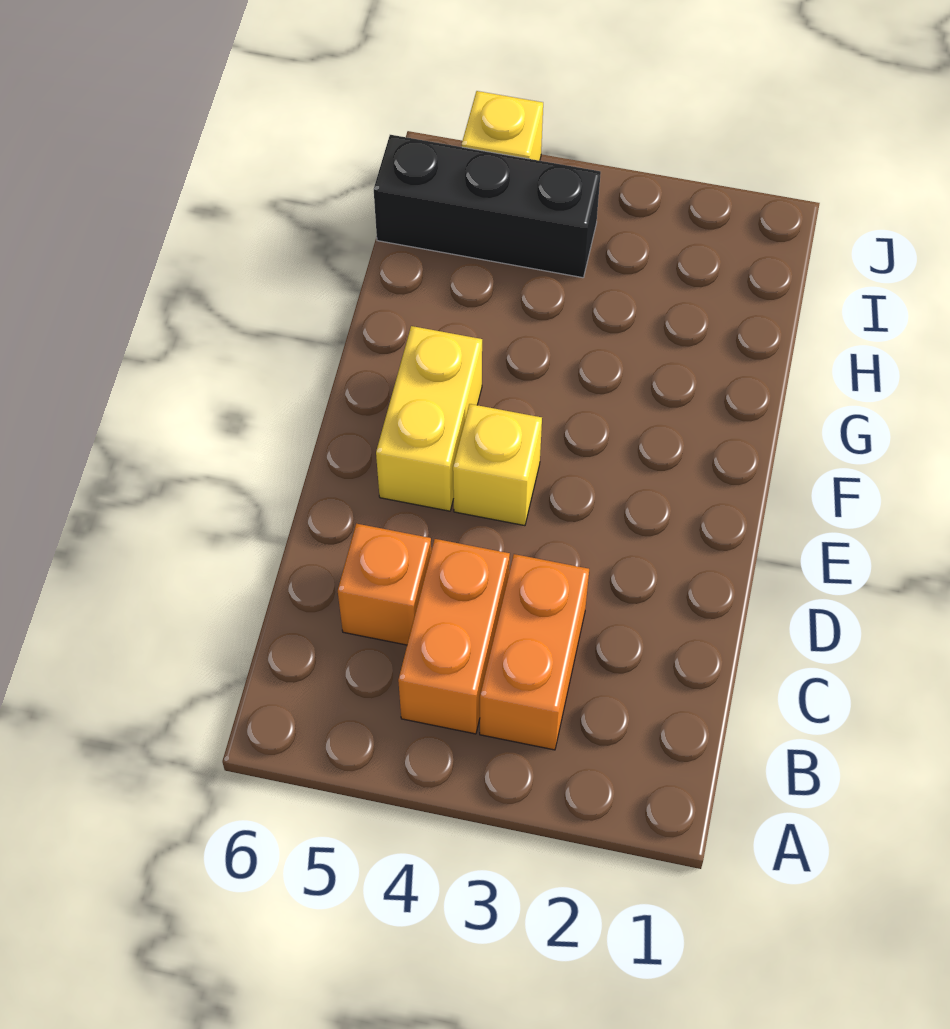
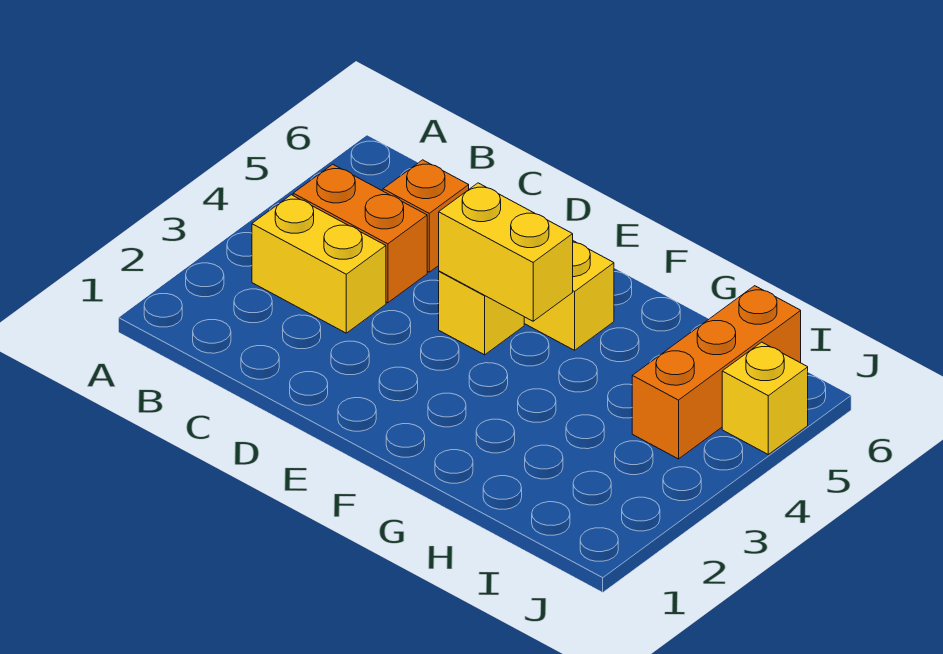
orange 1x2 brick [480,554,589,750] -> yellow 1x2 brick [252,195,386,333]
none -> yellow 1x2 brick [439,183,573,321]
black 1x3 brick [374,135,601,278] -> orange 1x3 brick [632,286,801,459]

